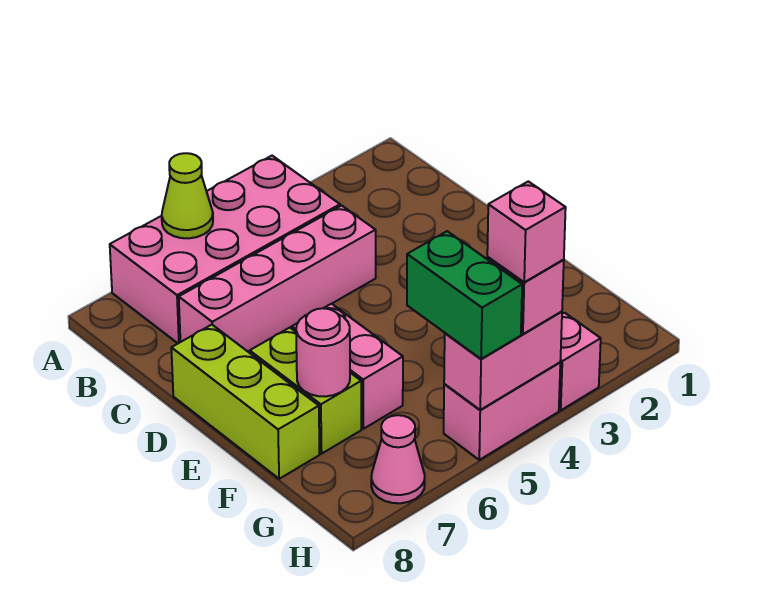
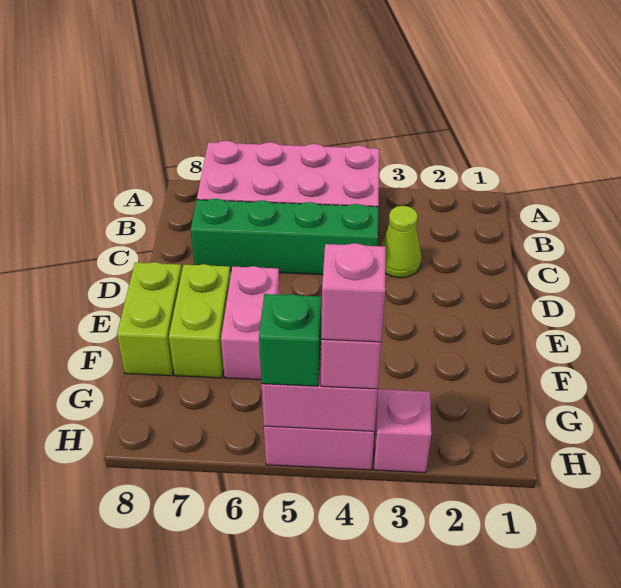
lime 1x1 cone [162,153,213,238] -> lime 1x1 cone moved to [381,206,422,278]
pink 1x4 brick [179,206,376,351] -> green 1x4 brick [190,199,378,275]
lime 1x3 brick [171,325,320,479] -> lime 1x2 brick [117,262,182,376]
pink 1x1 round brick [296,308,350,396] -> none
green 1x2 brick [407,231,522,359] -> green 1x1 brick [259,294,321,386]
pink 1x1 cone [371,415,425,503] -> none

